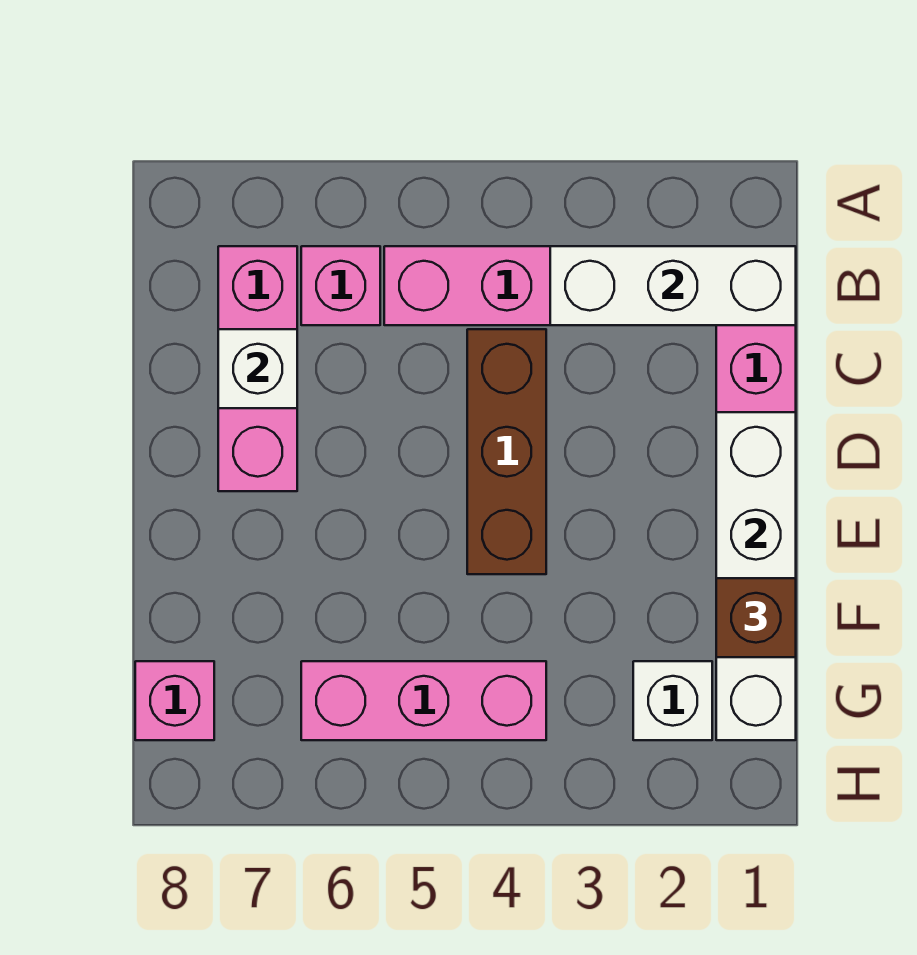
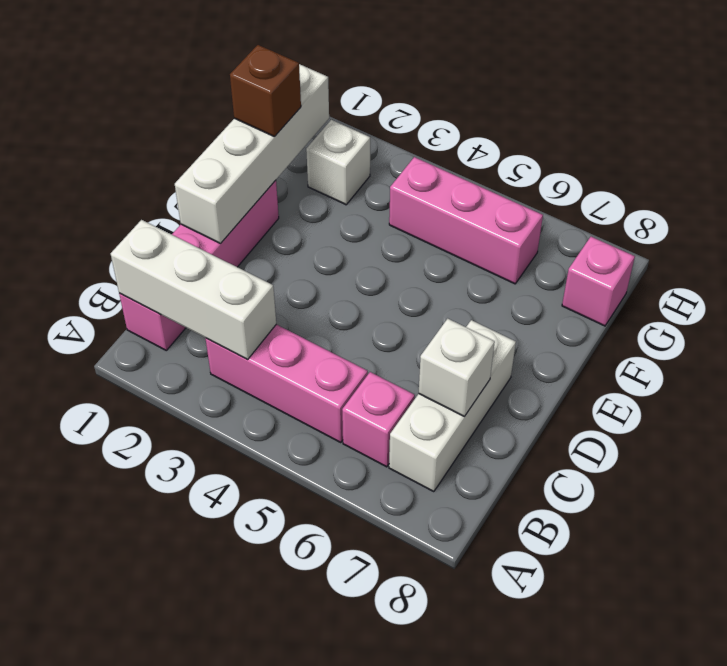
pink 1x3 brick [218,246,297,491] -> white 1x3 brick [389,320,516,492]
brown 1x3 brick [467,329,546,574] -> none

